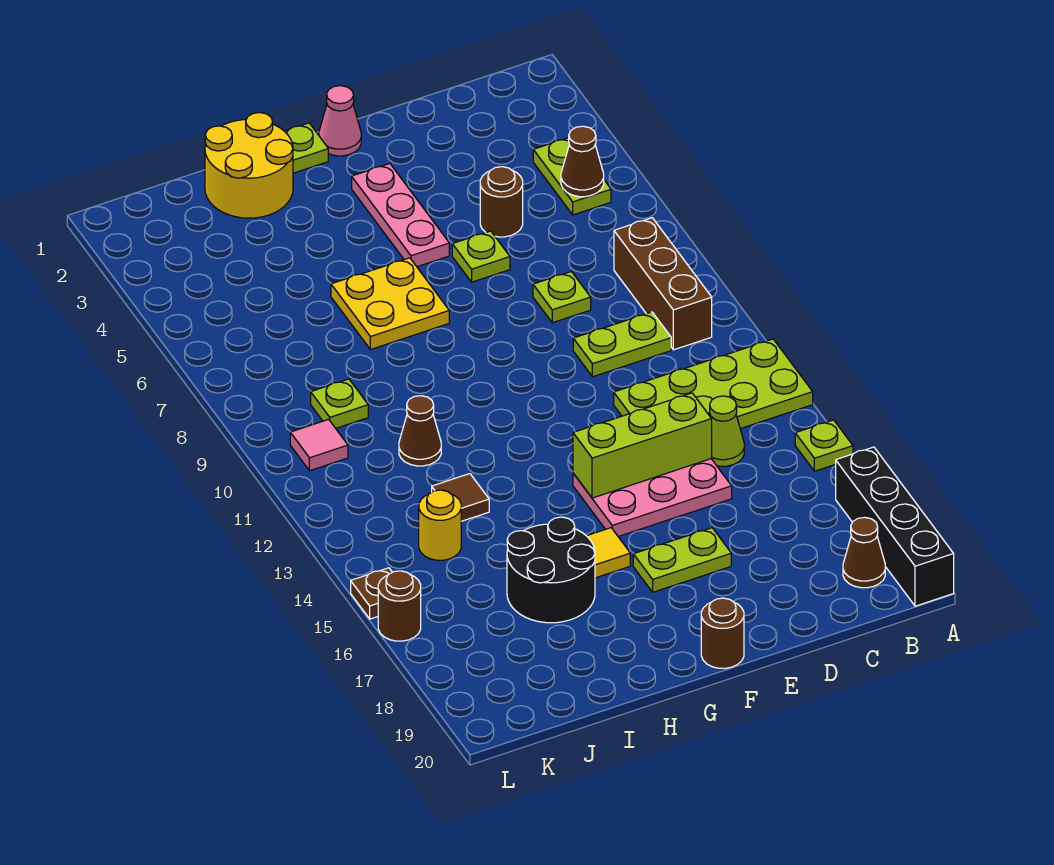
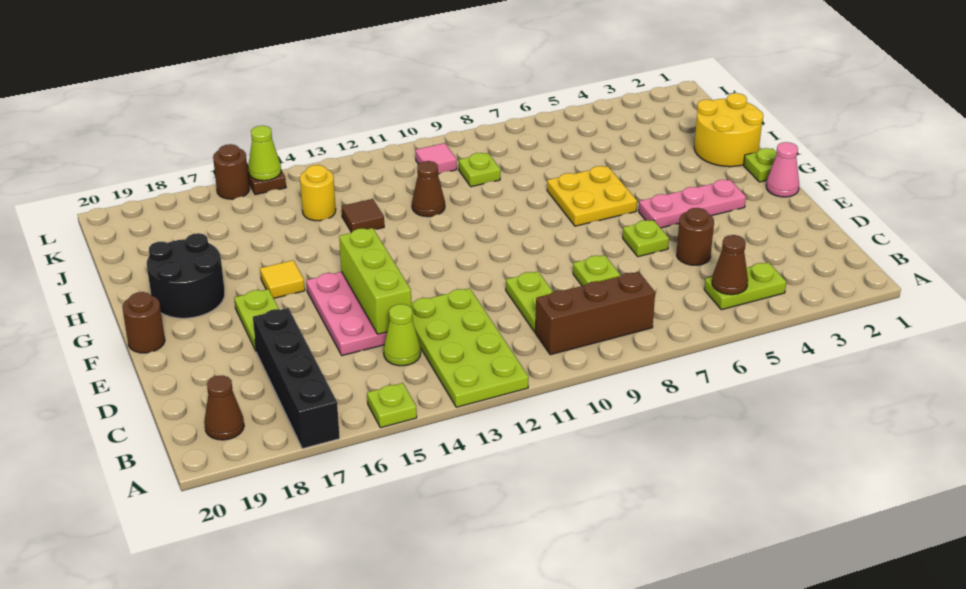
black 1x4 brick [836,447,954,606] -> black 1x4 brick turned to [253,308,340,449]
black 2x2 round brick [507,517,595,623] -> black 2x2 round brick moved to [147,233,225,318]
none -> lime 1x1 cone [248,126,281,181]

